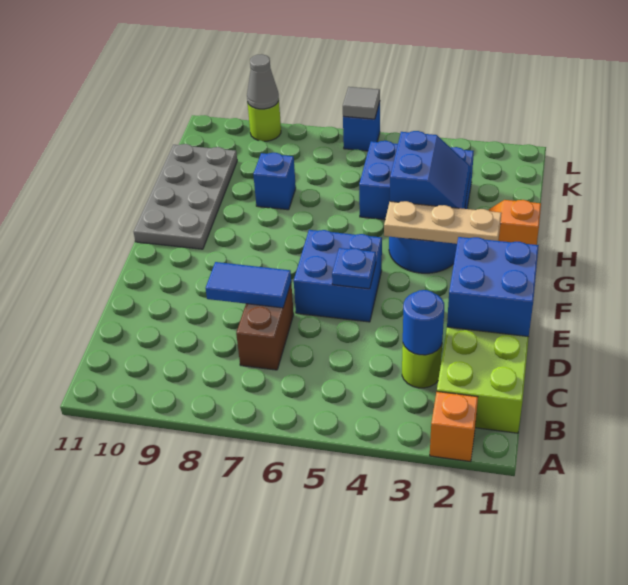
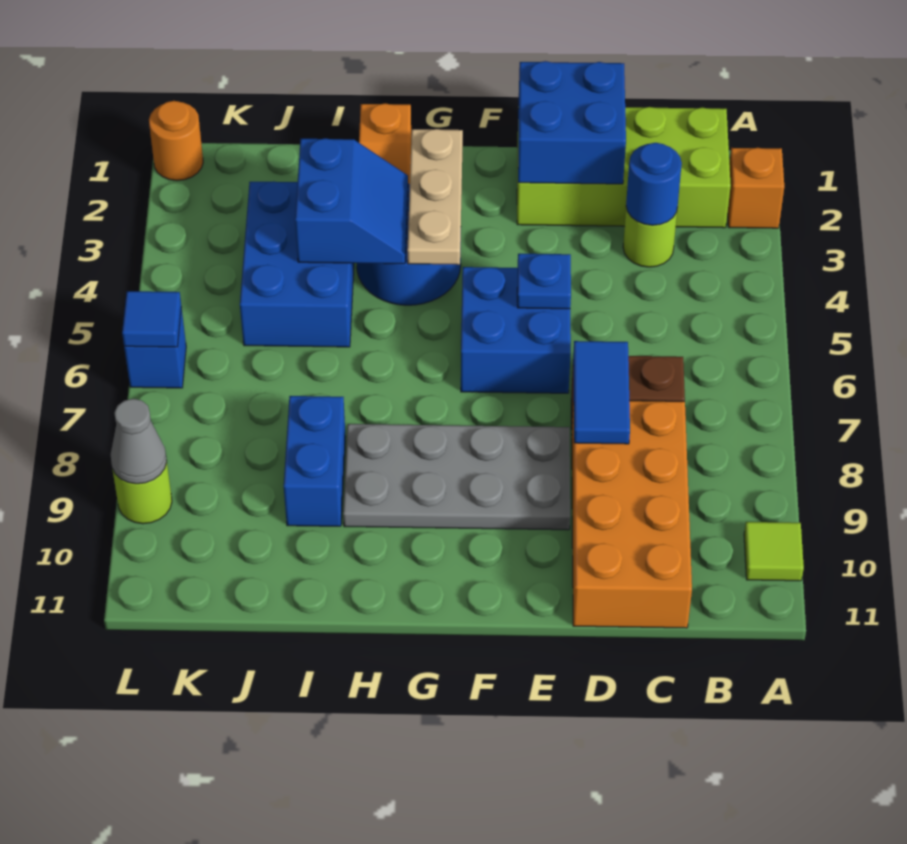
none -> lime 1x1 tile [744,522,804,581]
none -> orange 2x4 brick [572,401,692,628]
grey 2x4 plate [134,144,237,249] -> grey 2x4 plate moved to [343,424,570,530]
blue 2x2 slope [390,131,471,209] -> blue 2x2 slope turned to [295,138,408,264]
blue 1x1 brick [253,153,296,210] -> blue 1x2 brick [284,396,346,526]
none -> orange 1x1 round brick [149,101,203,181]
grey 1x1 tile [343,87,380,119] -> blue 1x1 tile [122,291,181,347]

